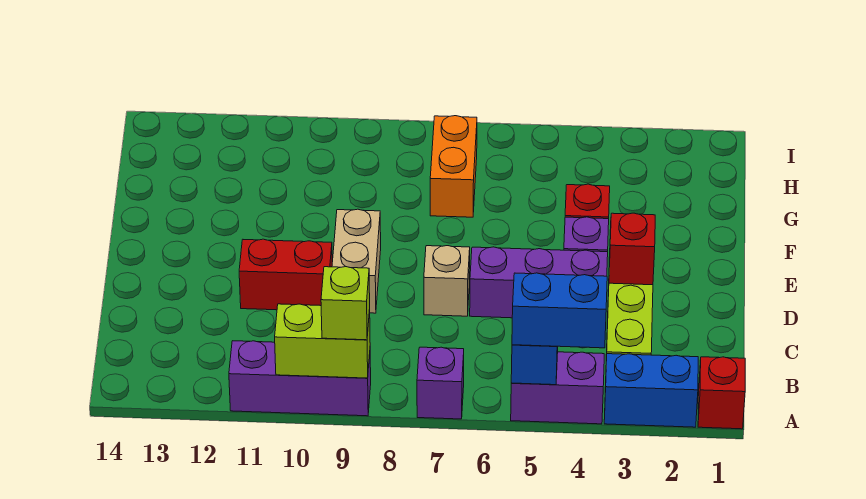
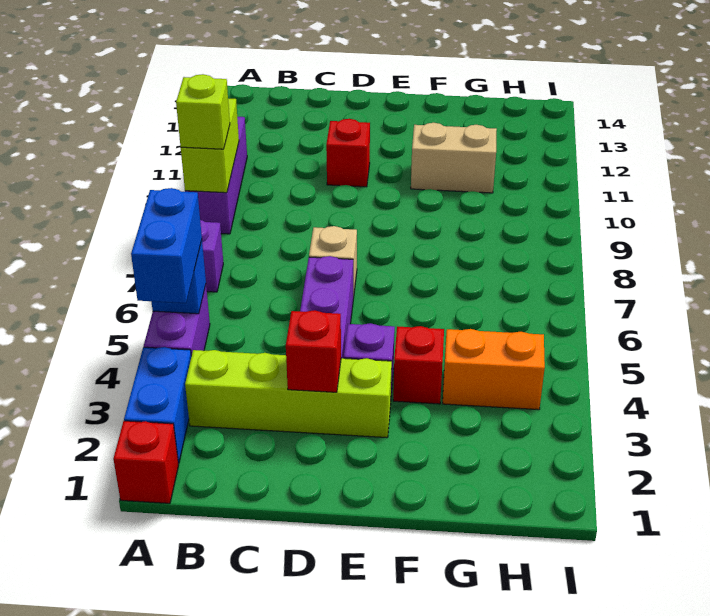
tan 1x2 brick [332,209,381,313] -> tan 1x2 brick moved to [411,123,497,193]
red 1x2 brick [239,239,332,310] -> red 1x1 brick [326,119,370,187]
orange 1x2 brick [430,116,477,217] -> orange 1x2 brick moved to [443,329,545,410]

